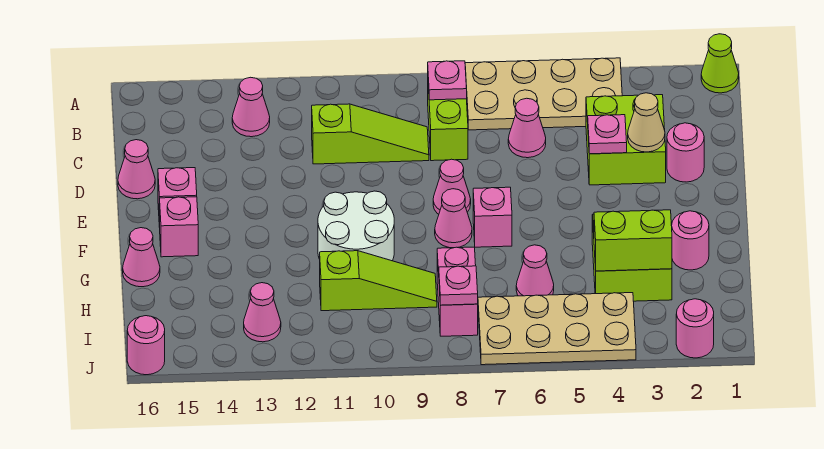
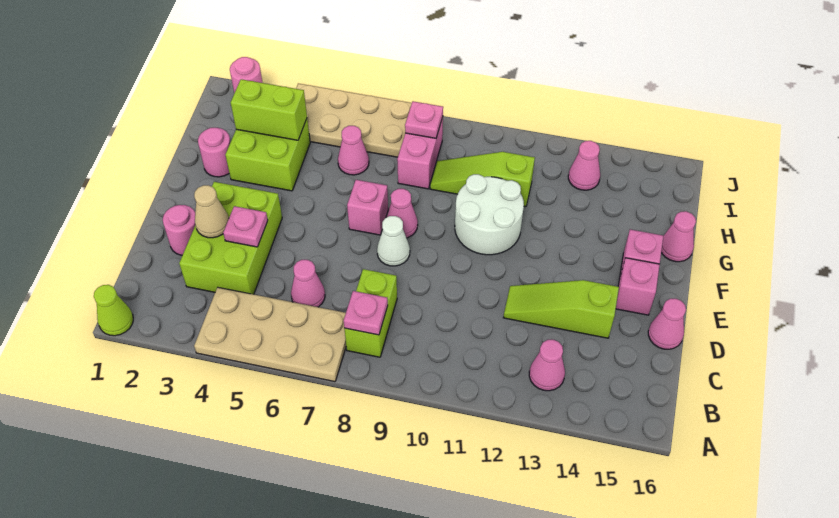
lime 2x2 brick [586,95,666,185] -> lime 2x3 brick [179,182,282,294]
lime 1x3 slope [312,104,429,164] -> lime 1x3 slope moved to [503,280,619,338]
pink 1x1 cone [433,159,471,214] -> white 1x1 cone [377,216,410,266]
pink 1x1 round brick [127,316,165,375] -> none

